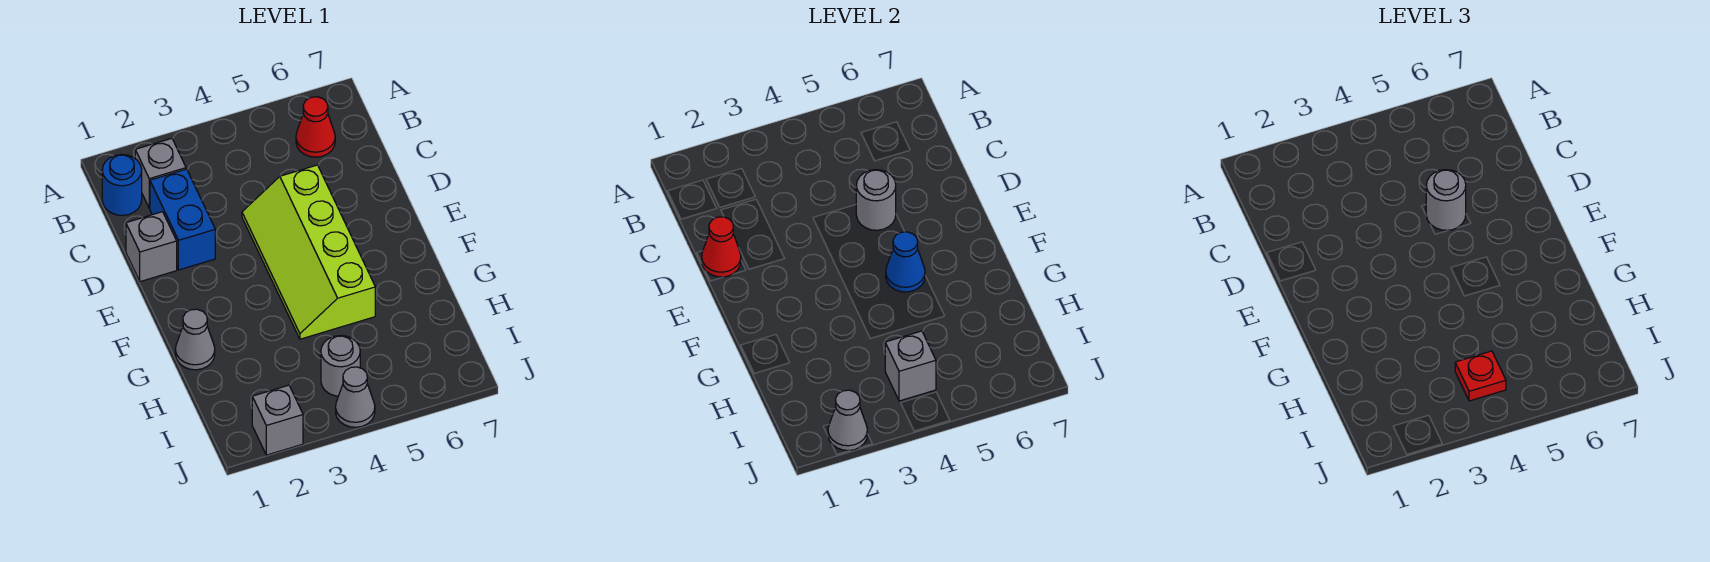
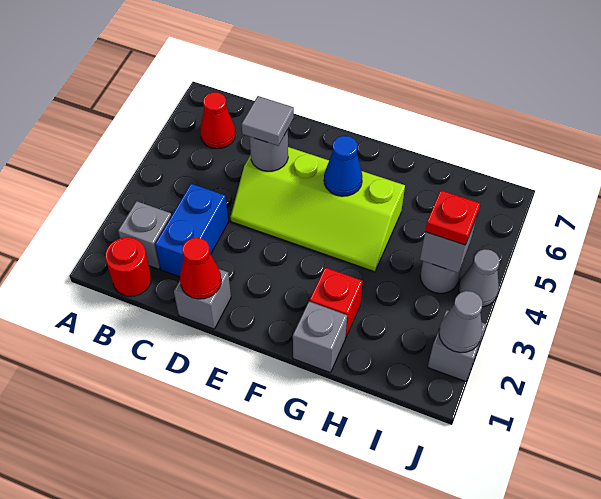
blue 1x1 round brick [102,154,142,215] -> red 1x1 round brick [105,237,151,296]
blue 1x2 brick [150,169,215,270] -> blue 1x2 brick turned to [155,184,228,277]
grey 1x1 round brick [1426,170,1466,230] -> grey 1x1 tile [242,96,294,146]
grey 1x1 cone [175,309,215,370] -> grey 1x1 brick [293,301,347,373]
none -> red 1x1 brick [310,268,363,336]

